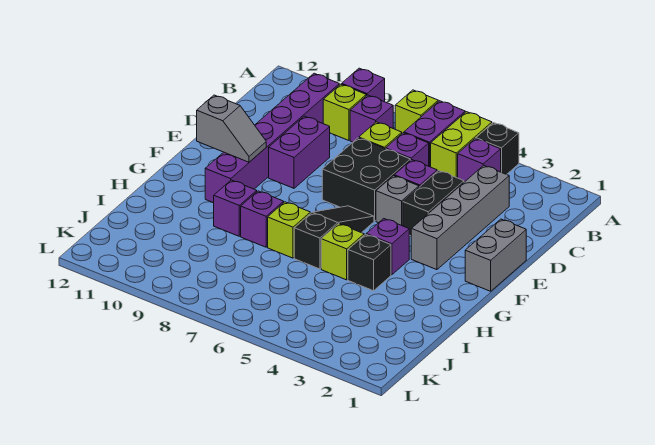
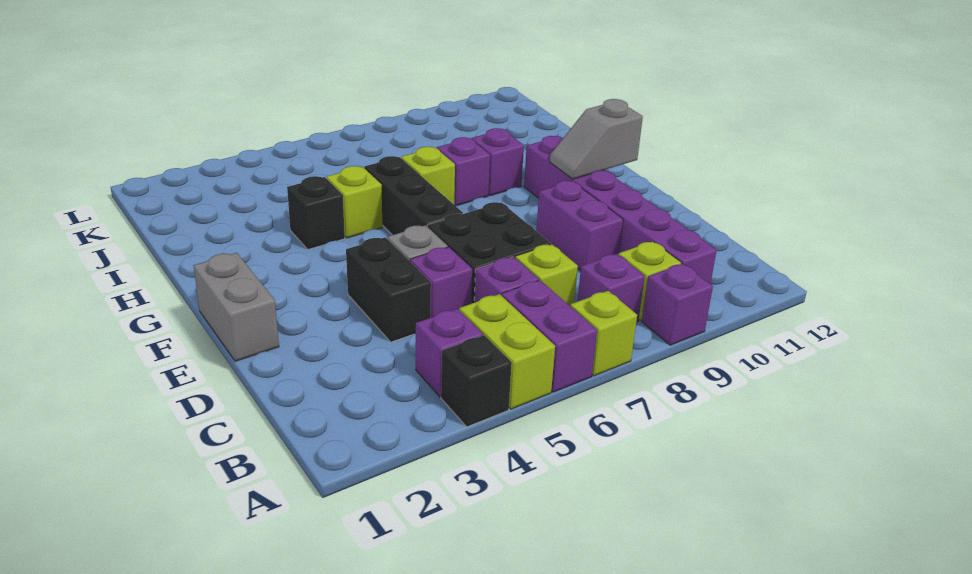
grey 1x4 brick [411,165,509,270] -> none
black 1x3 slope [294,206,374,269] -> black 1x3 brick [364,156,463,235]
purple 1x1 brick [366,219,410,275] -> none

